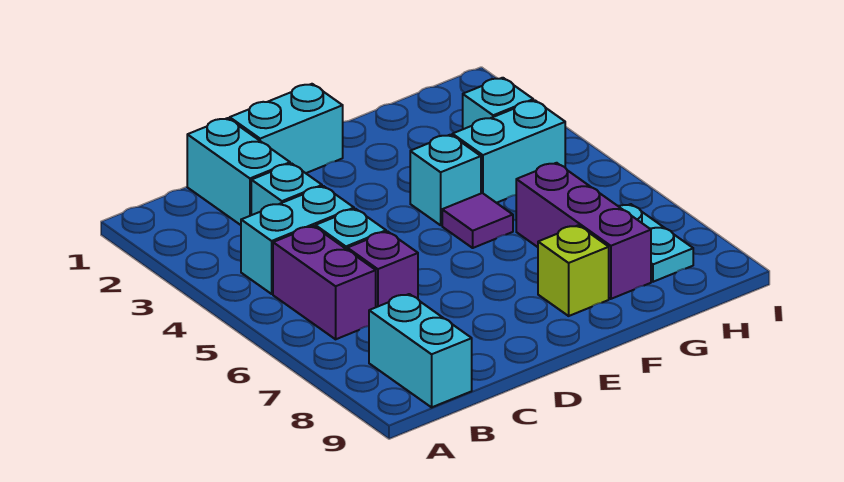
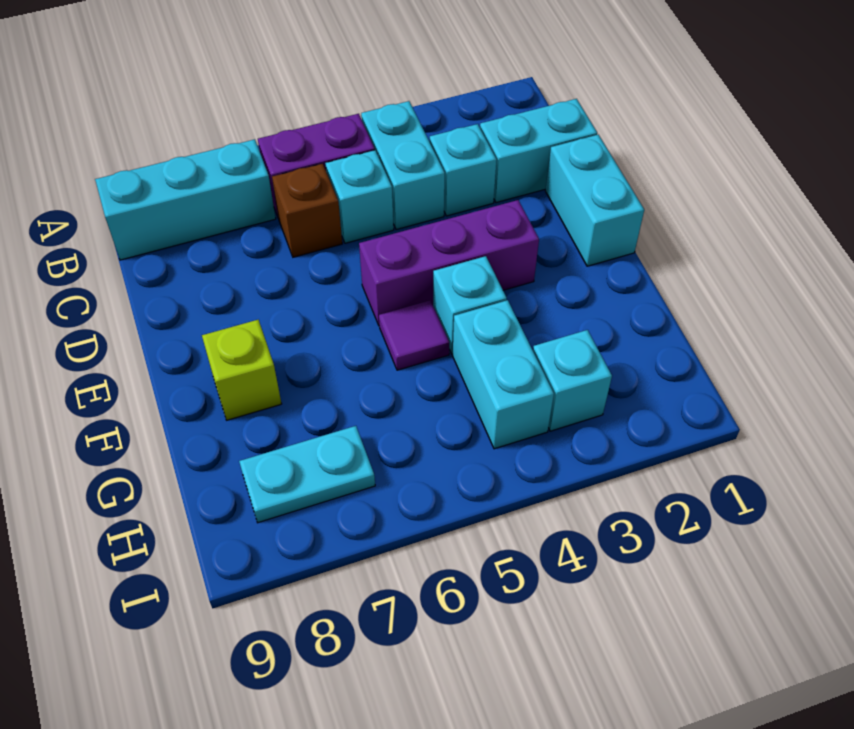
cyan 1x2 brick [369,294,472,407] -> cyan 1x3 brick [95,139,276,260]
purple 1x1 brick [347,231,418,307] -> brown 1x1 brick [272,164,342,257]
purple 1x3 brick [516,163,651,299] -> purple 1x3 brick moved to [359,200,539,325]

